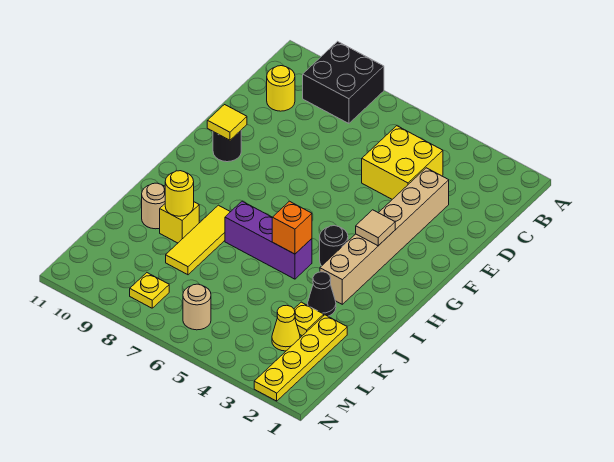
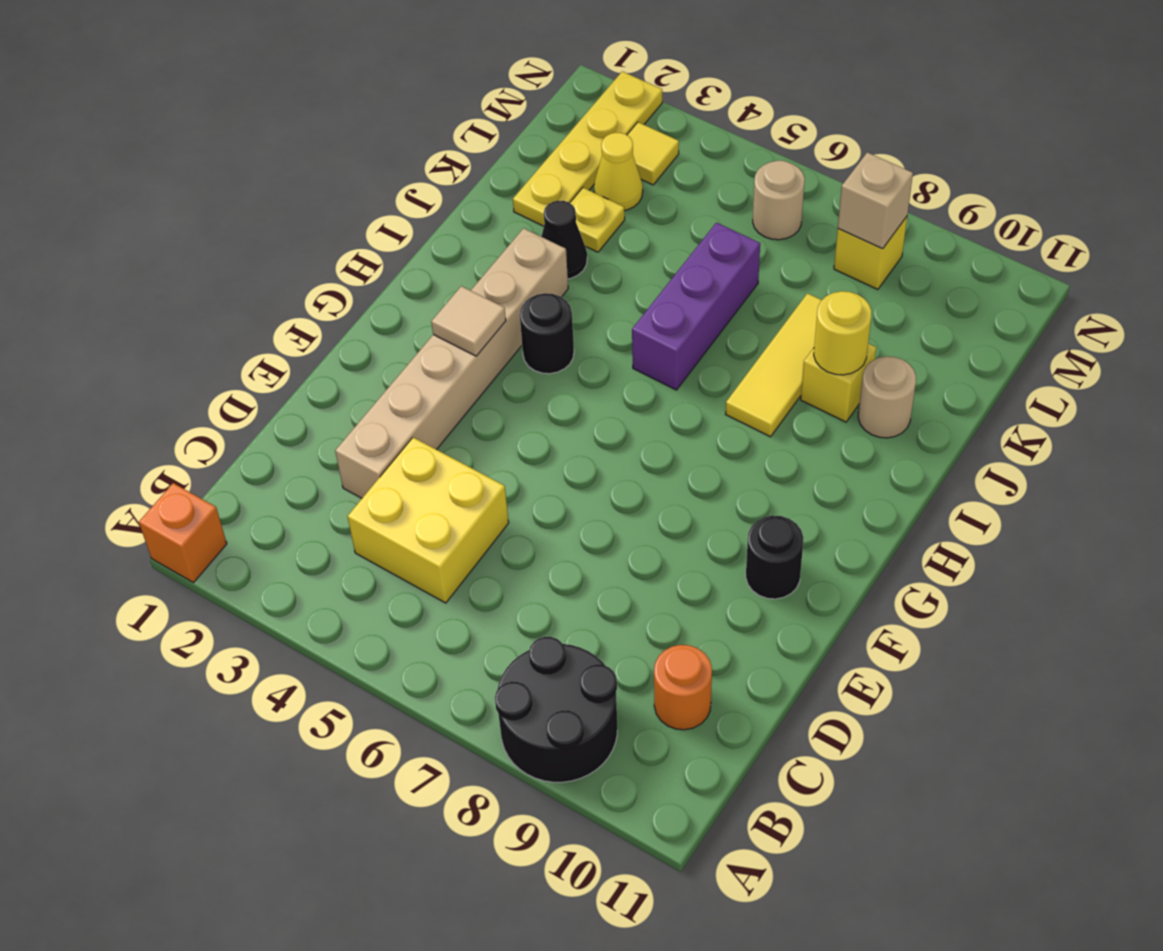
black 2x2 brick [303,41,384,124] -> black 2x2 round brick [495,637,617,782]
yellow 1x1 round brick [267,66,295,111] -> orange 1x1 round brick [654,645,712,730]
yellow 1x1 tile [207,105,247,140] -> yellow 1x1 tile moved to [627,122,679,185]
purple 1x3 brick [225,201,312,279] -> purple 1x3 brick turned to [632,223,760,390]
orange 1x1 brick [272,201,312,254] -> orange 1x1 brick moved to [139,483,227,583]
yellow 1x1 plate [130,273,169,308] -> yellow 1x1 brick [834,217,907,289]
none -> tan 1x1 brick [838,152,913,249]

